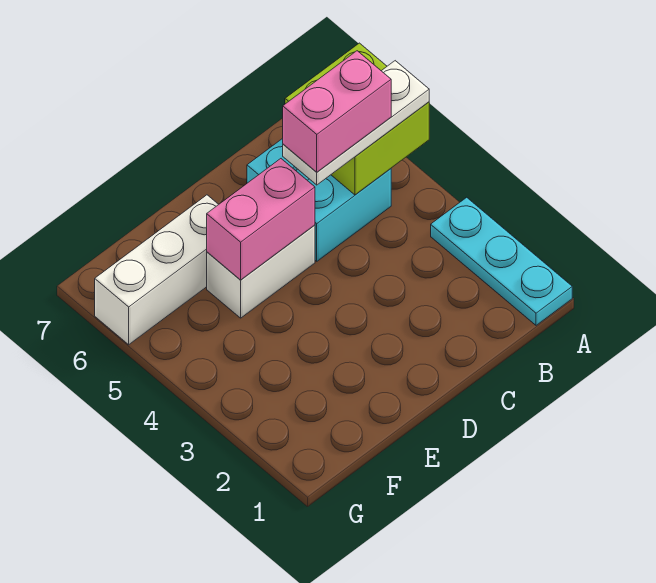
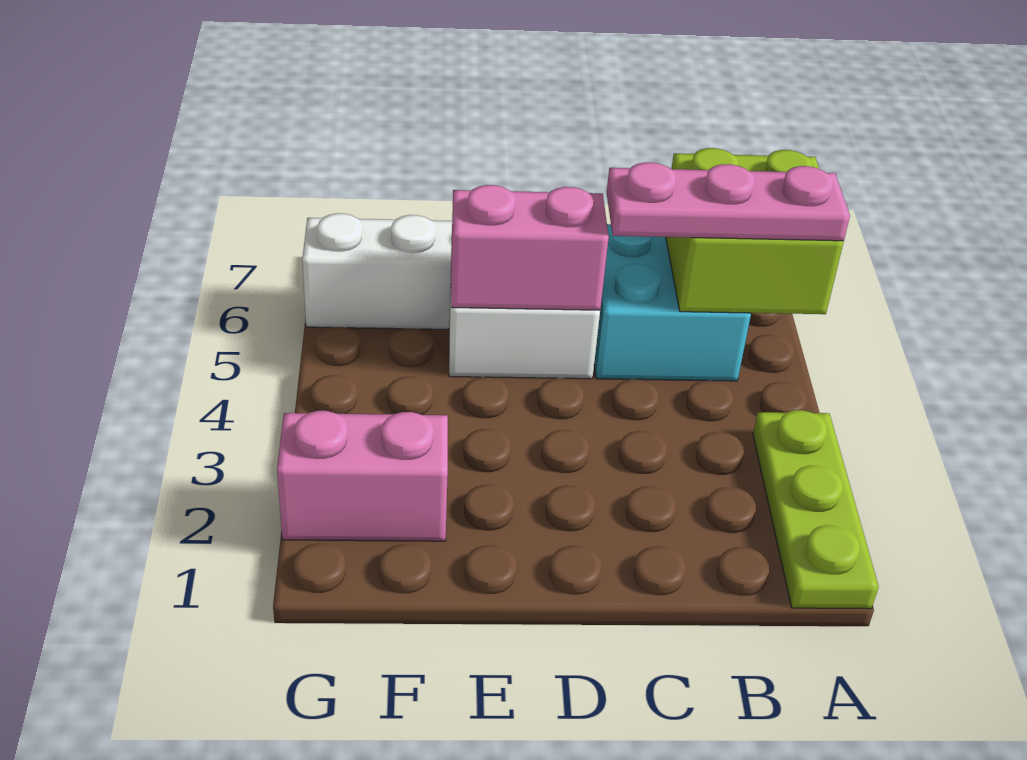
cyan 1x3 plate [431,197,572,325] -> lime 1x3 plate [753,410,879,609]
white 1x3 plate [283,61,429,185] -> pink 1x3 plate [607,162,850,241]
pink 1x2 brick [283,51,391,172] -> pink 1x2 brick moved to [277,411,448,541]

